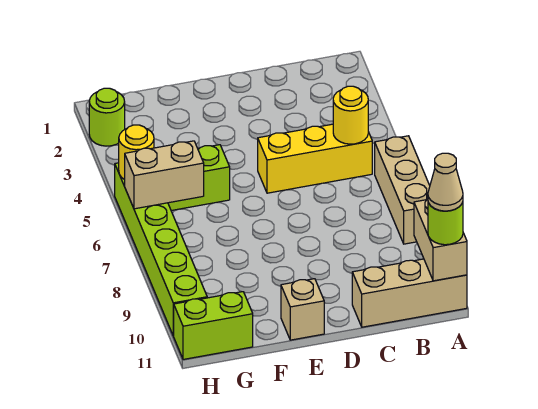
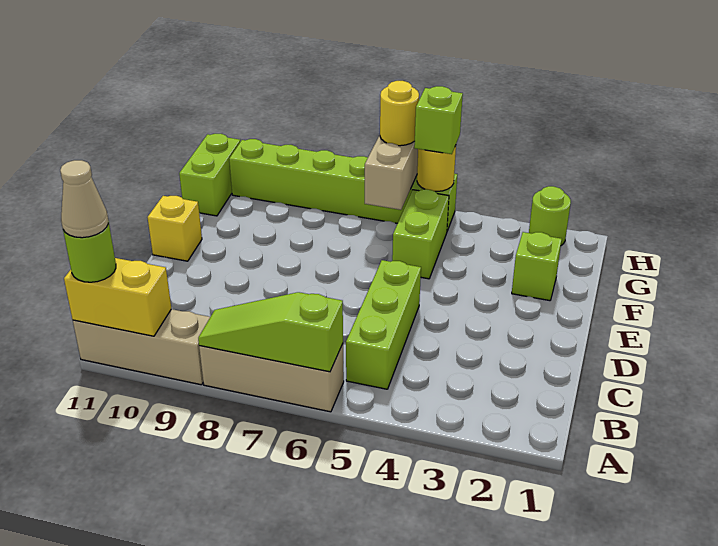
none -> lime 1x3 slope [198,292,343,372]
tan 1x2 brick [414,199,467,281] -> yellow 1x2 brick [64,258,171,336]
tan 1x3 brick [352,259,467,327] -> tan 1x3 brick turned to [73,309,210,385]
yellow 1x3 brick [258,124,372,193] -> lime 1x3 brick [346,260,421,389]
yellow 1x1 round brick [333,86,368,144] -> yellow 1x1 round brick moved to [380,81,419,146]
tan 1x1 brick [281,279,324,340] -> yellow 1x1 brick [147,196,202,261]
none -> lime 1x1 brick [512,232,562,301]
none -> lime 1x1 brick [414,86,463,154]

